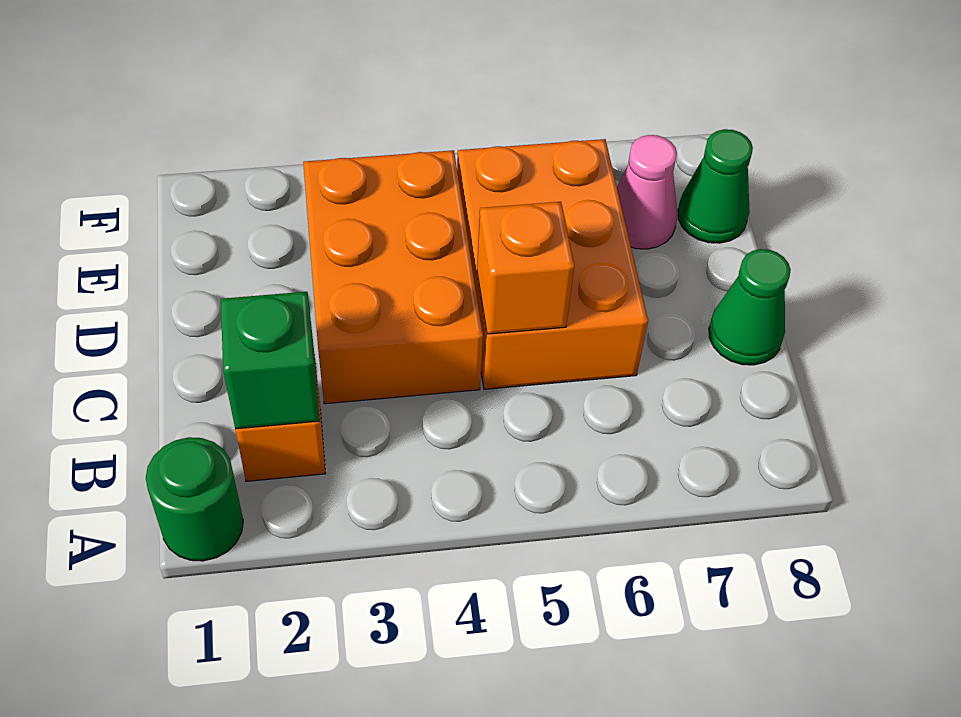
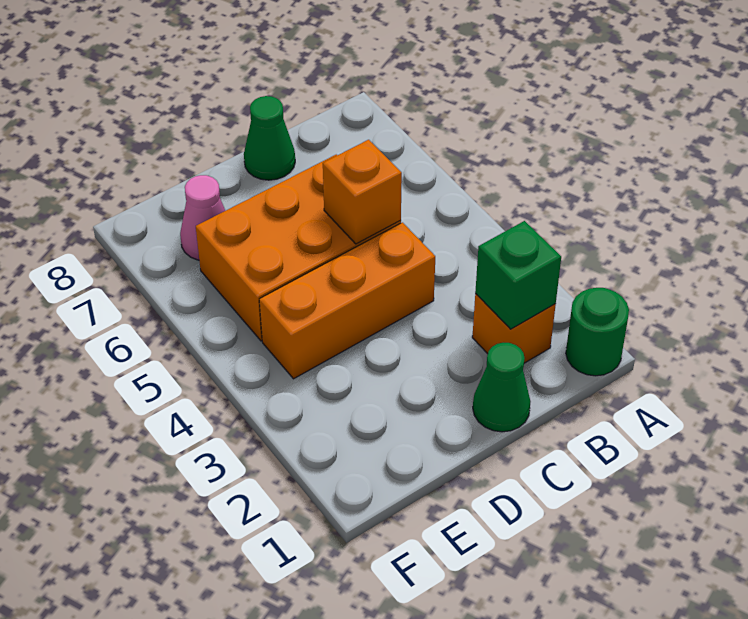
orange 2x3 brick [303,150,483,404] -> orange 1x3 brick [259,222,435,379]
green 1x1 cone [678,129,753,243] -> green 1x1 cone moved to [473,343,531,432]

